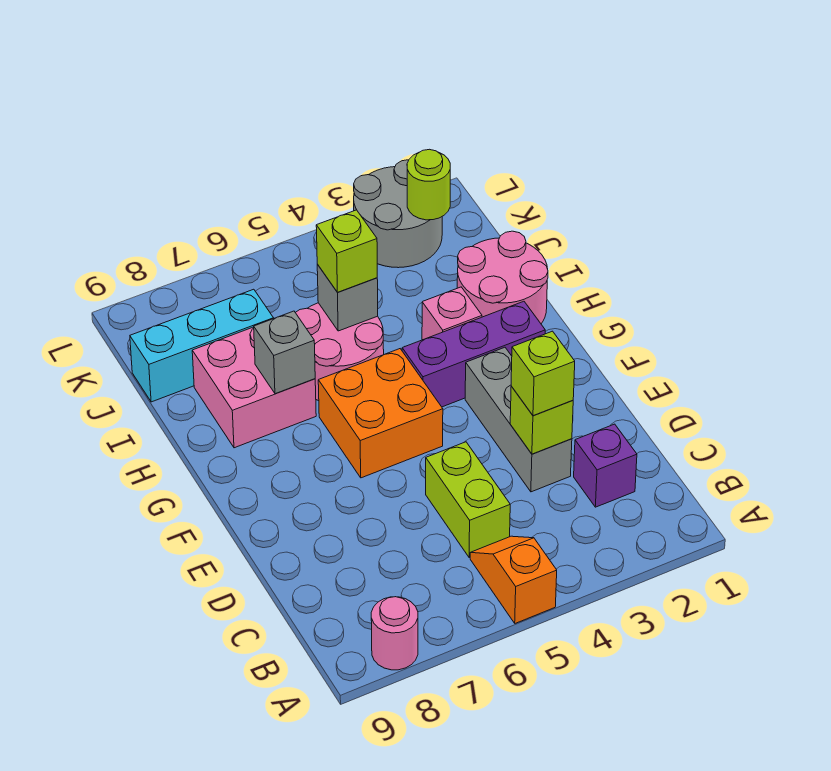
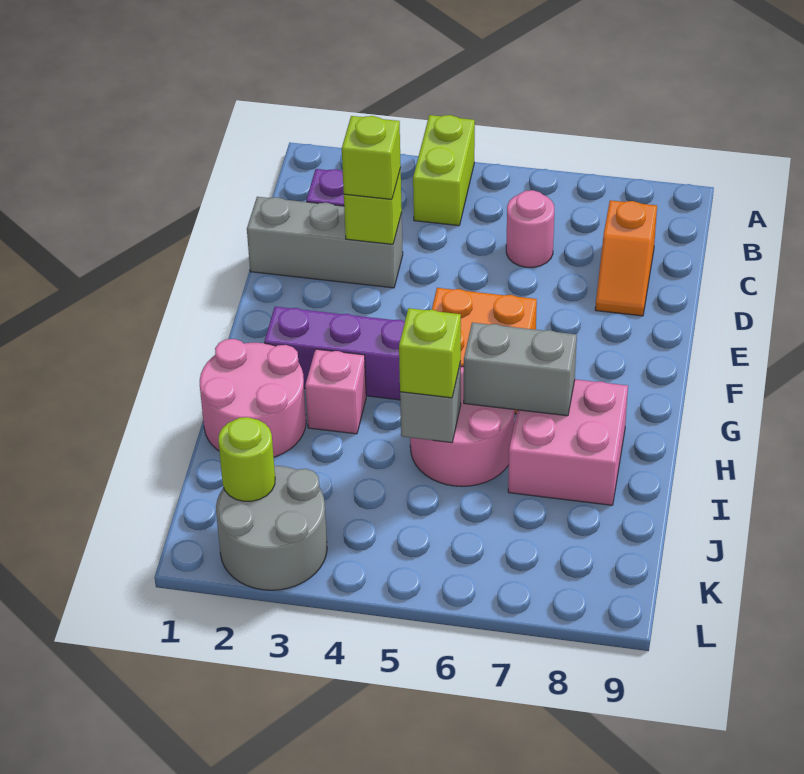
orange 1x2 slope [470,536,557,623] -> orange 1x2 slope moved to [595,200,657,316]
pink 1x1 round brick [371,597,418,670] -> pink 1x1 round brick moved to [506,190,554,267]
lime 1x2 brick [426,442,510,558] -> lime 1x2 brick moved to [413,115,475,226]
grey 1x3 brick [465,347,572,492] -> grey 1x3 brick turned to [247,197,403,288]
grey 1x1 brick [254,311,315,394] -> grey 1x2 brick [464,322,577,416]
cyan 1x3 brick [130,289,274,402] -> none

